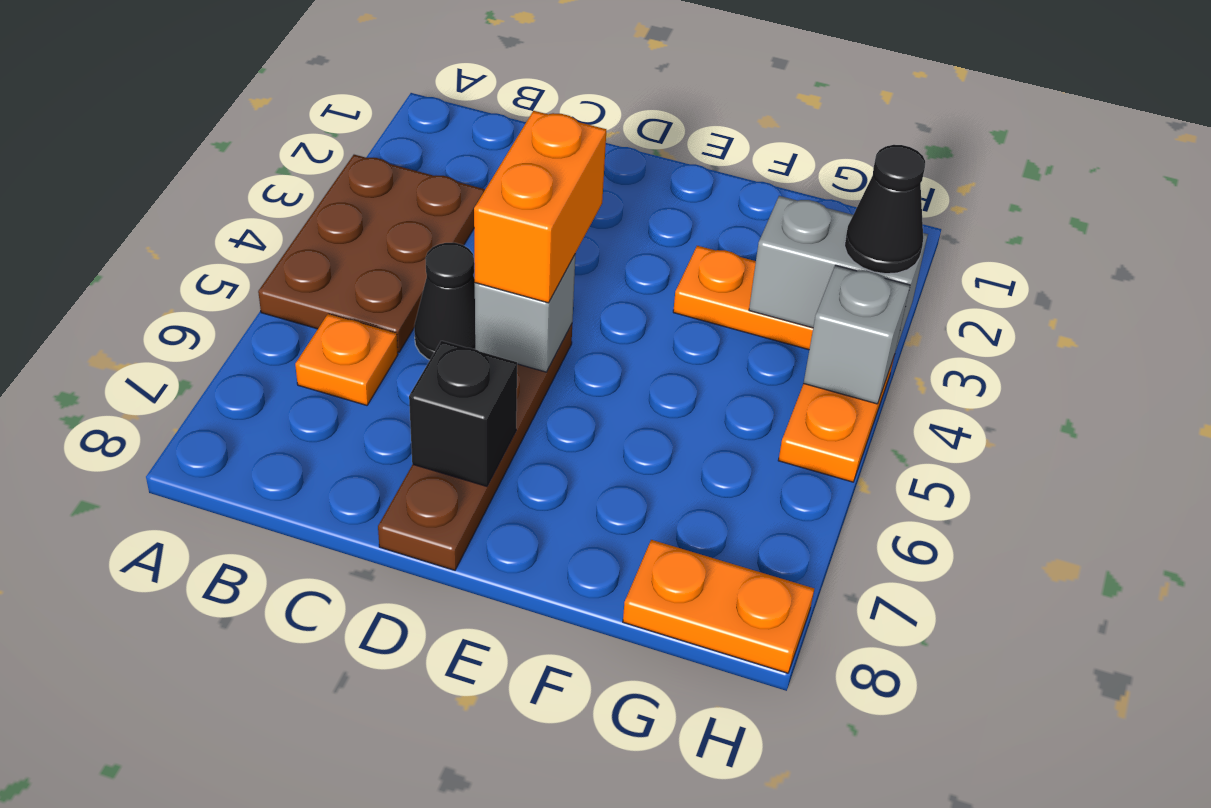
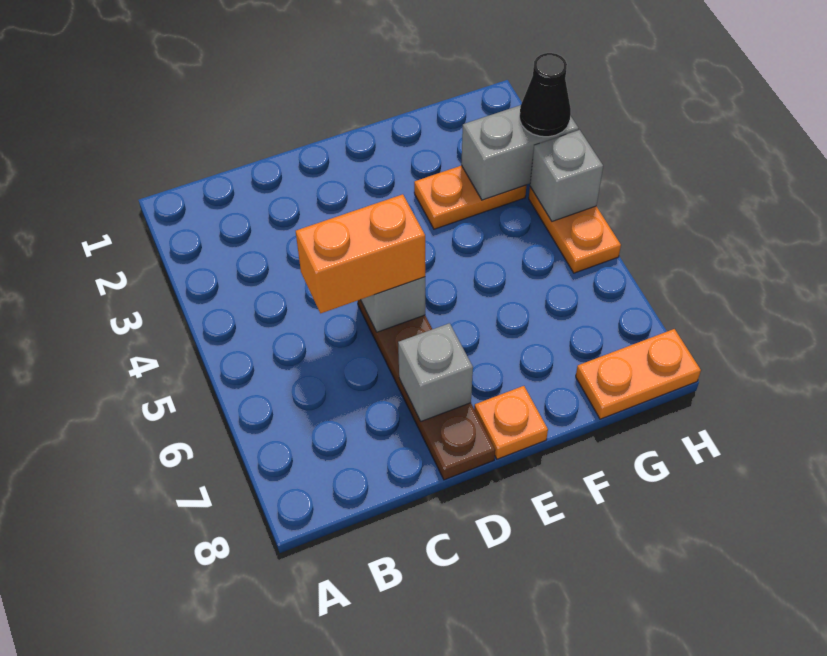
brown 2x3 plate [258,155,485,352] -> none
orange 1x1 plate [295,314,398,405] -> orange 1x1 plate moved to [474,386,548,459]
black 1x1 cone [414,243,475,360] -> none
orange 1x2 brick [474,111,606,303] -> orange 1x2 brick turned to [296,194,425,313]
black 1x1 brick [409,341,517,486] -> grey 1x1 brick [398,323,473,421]

